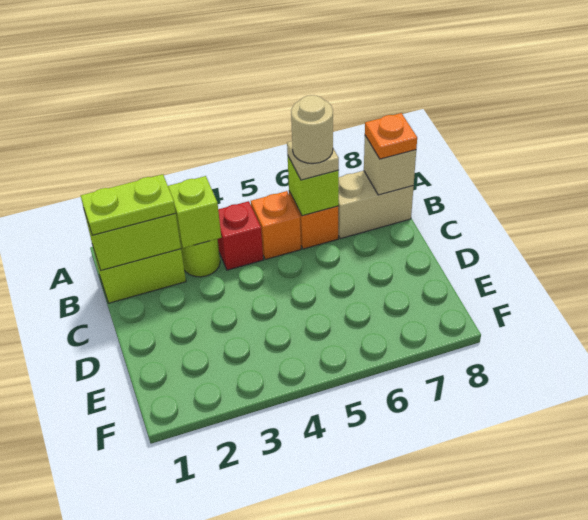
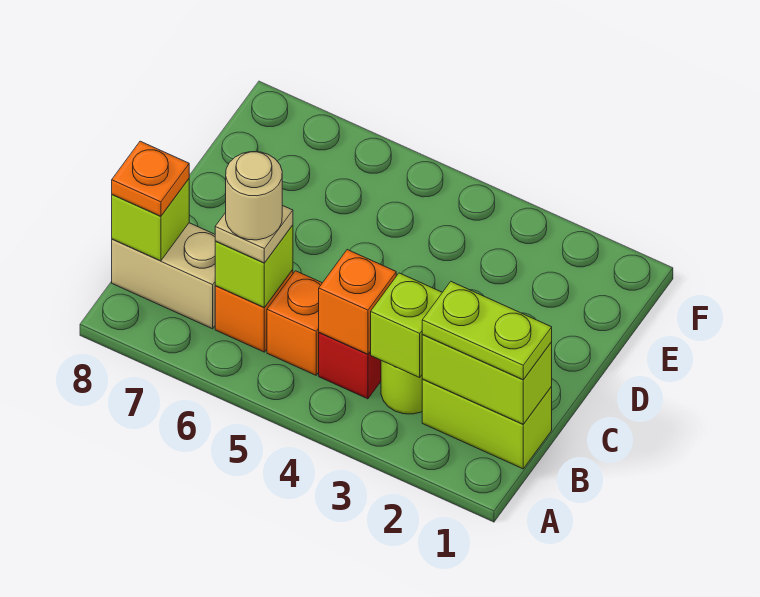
none -> orange 1x1 brick [319,250,396,354]
tan 1x1 brick [364,136,416,195] -> lime 1x1 brick [112,179,189,261]

